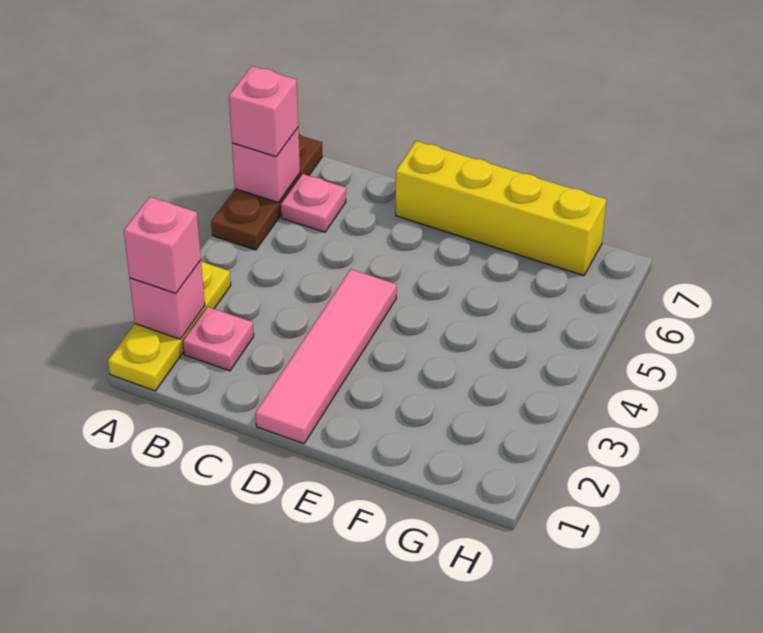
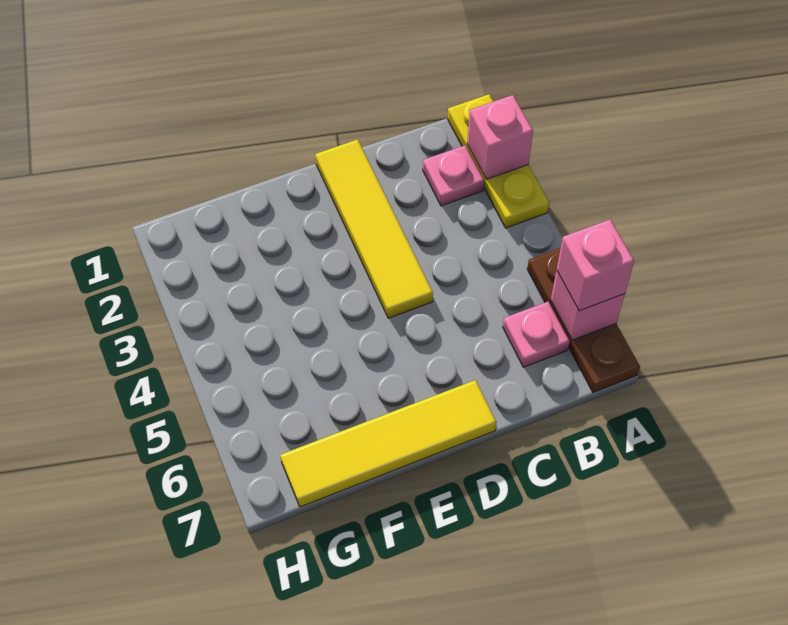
pink 1x1 brick [124,197,201,293] -> none
pink 1x4 tile [255,269,397,444] -> yellow 1x4 tile [315,139,433,318]
yellow 1x4 brick [396,141,606,276] -> yellow 1x4 tile [280,380,496,507]

